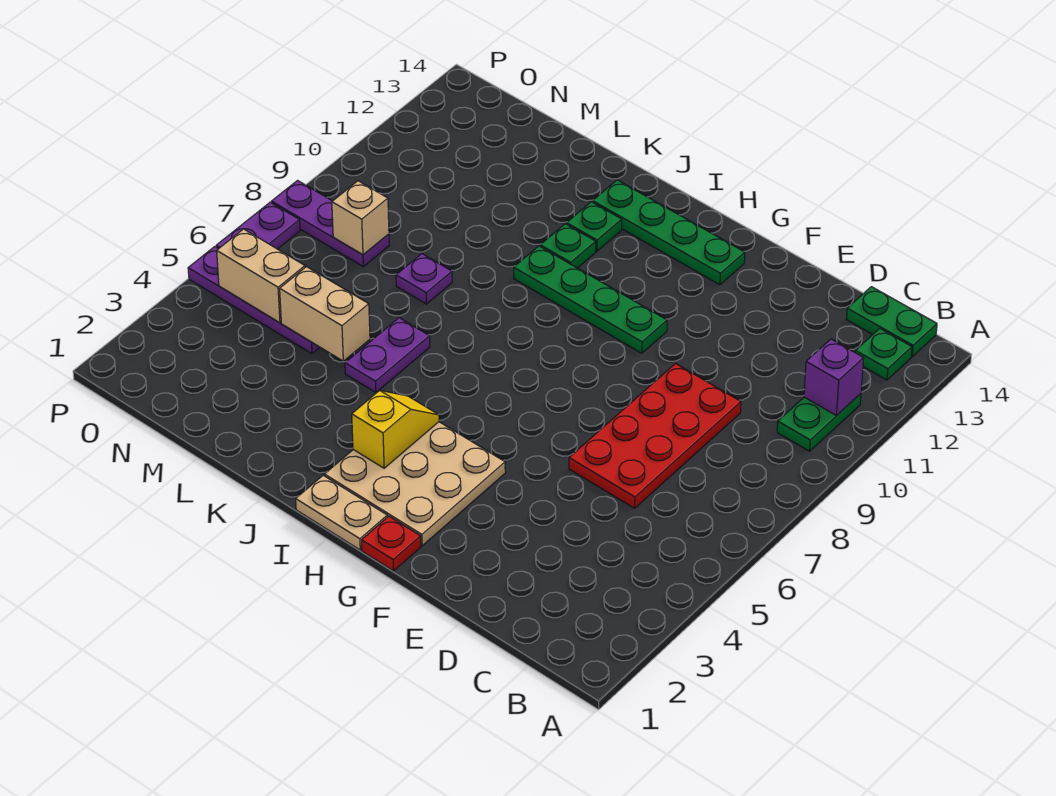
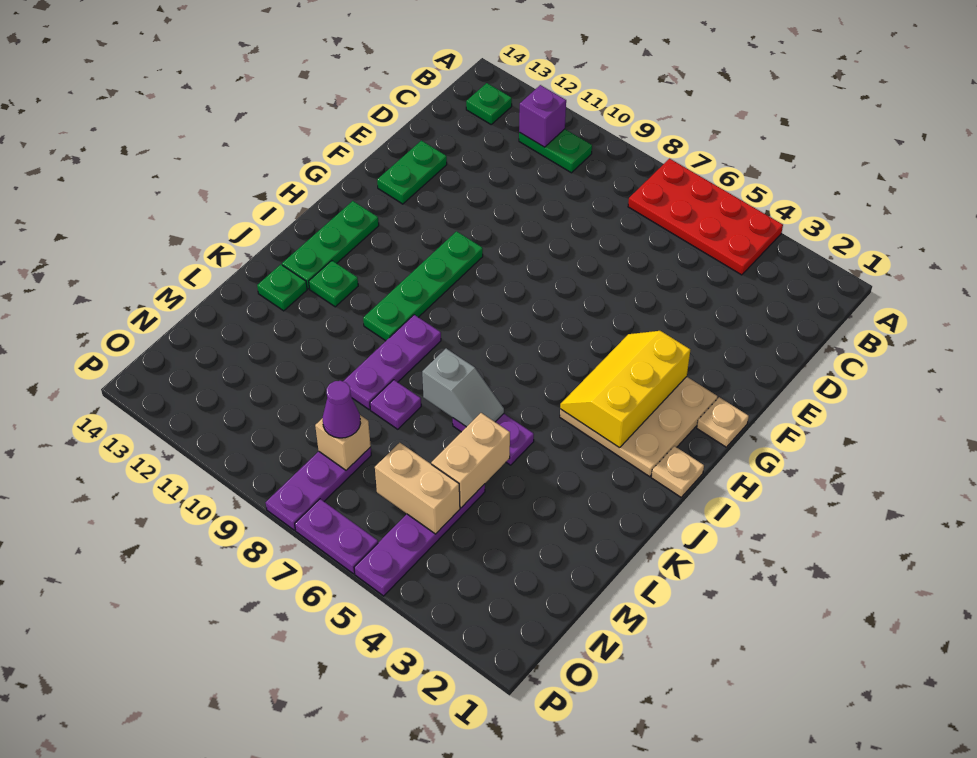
green 1x2 plate [846,287,937,357] -> green 1x2 plate moved to [377,141,447,204]
red 2x4 plate [569,364,741,508] -> red 2x4 plate moved to [628,159,783,275]
red 1x1 plate [362,516,421,571] -> tan 1x1 plate [697,397,749,447]
green 1x4 plate [593,180,745,285] -> green 1x3 plate [282,201,379,289]
tan 1x2 plate [296,475,387,550] -> tan 1x1 plate [651,446,704,497]
yellow 1x2 slope [352,390,439,468] -> yellow 2x3 slope [560,331,690,448]
none -> purple 1x3 plate [343,315,441,410]
green 1x1 plate [540,224,596,268] -> green 1x1 plate moved to [257,264,307,311]
none -> grey 1x2 slope [422,349,504,427]
tan 1x2 brick [217,229,305,323] -> tan 1x2 brick turned to [375,443,460,534]
none -> purple 1x1 cone [323,381,361,438]

